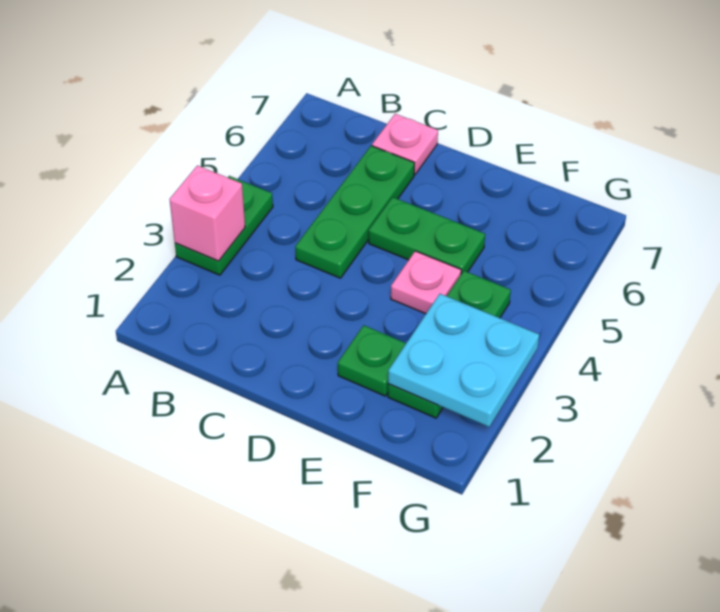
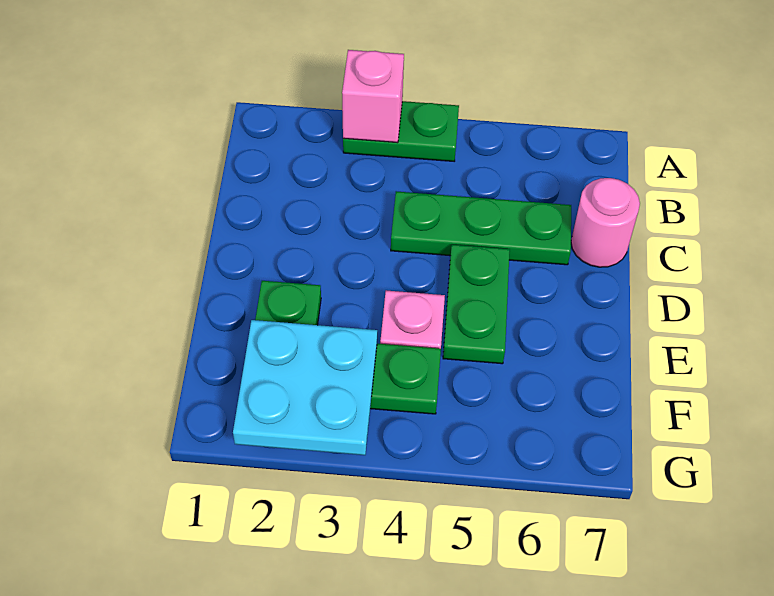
pink 1x1 plate [372,114,438,175] -> pink 1x1 round brick [571,178,640,267]

